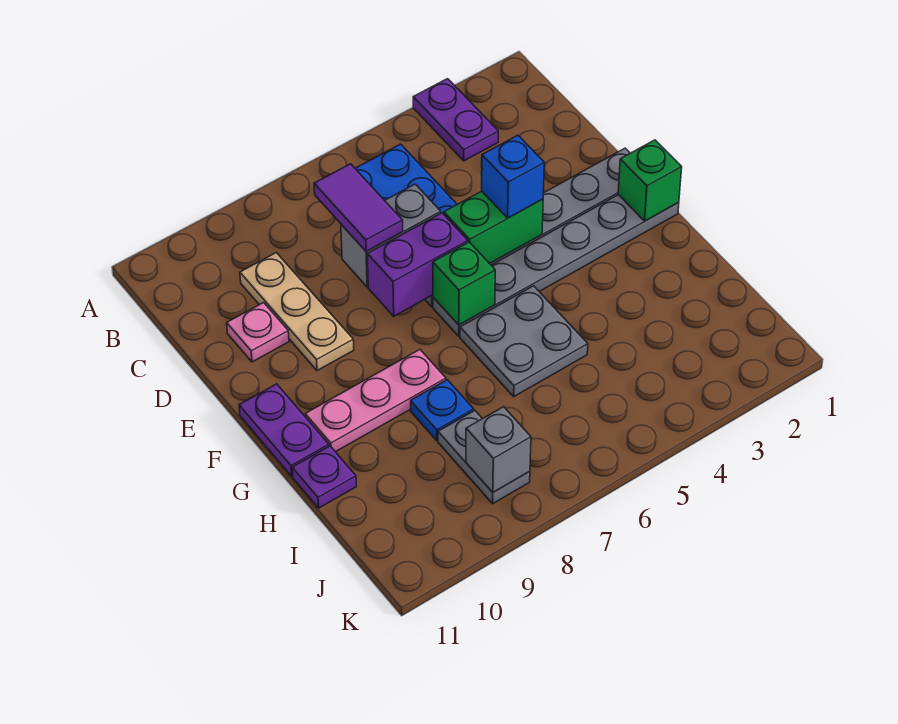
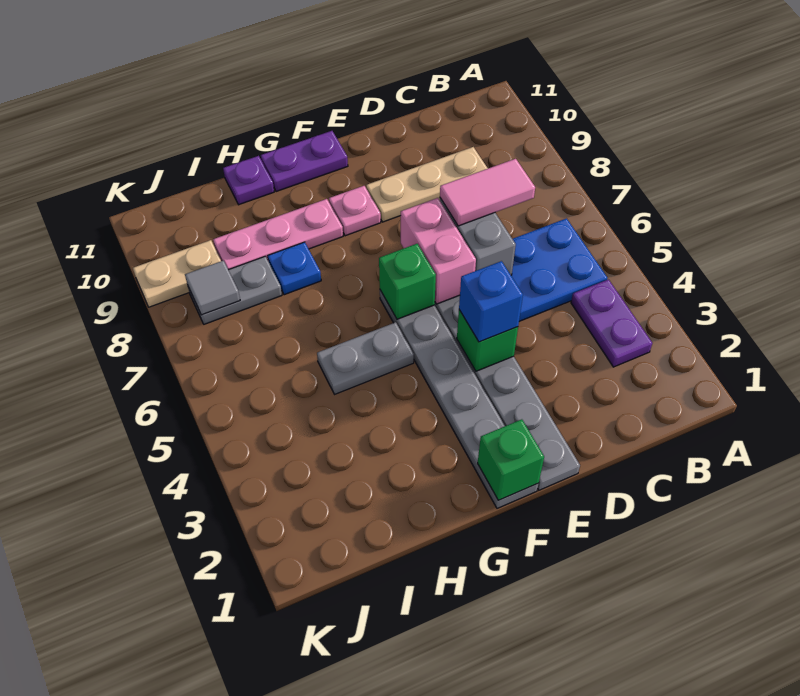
purple 1x2 plate [413,79,498,161] -> purple 1x2 plate turned to [571,279,652,367]
purple 1x2 tile [314,164,403,252] -> pink 1x2 tile [440,159,535,226]
pink 1x1 plate [227,303,289,362] -> pink 1x1 plate moved to [329,186,381,236]
green 1x2 brick [444,191,543,264] -> green 1x1 brick [457,310,518,371]
purple 1x2 brick [367,213,468,316] -> pink 1x2 brick [401,198,476,304]
grey 2x2 plate [460,286,588,397] -> grey 1x2 plate [317,322,414,394]
pink 1x3 plate [305,350,446,452] -> pink 1x3 plate turned to [213,199,343,270]
grey 1x1 brick [466,407,531,492] -> grey 1x1 tile [185,260,240,315]
none -> tan 1x2 plate [133,240,221,307]

